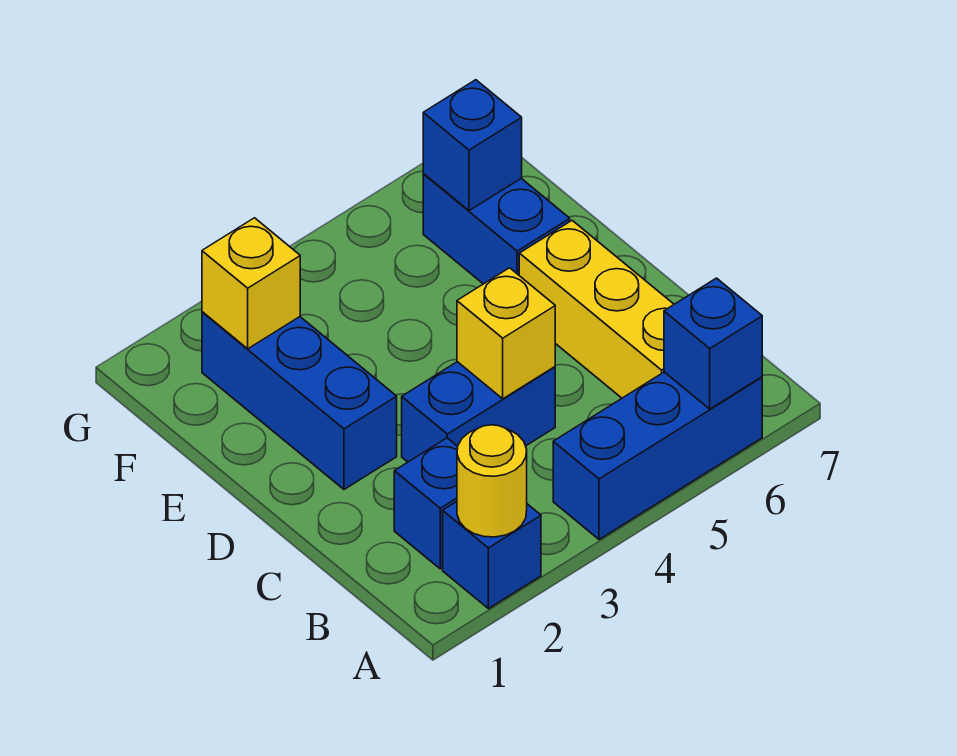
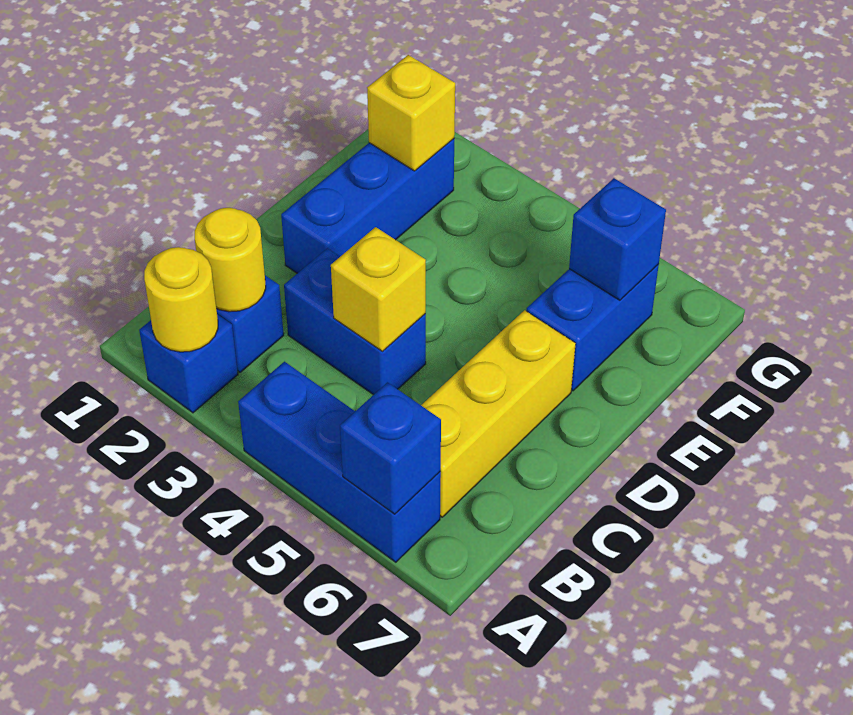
none -> yellow 1x1 round brick [195,208,266,312]

